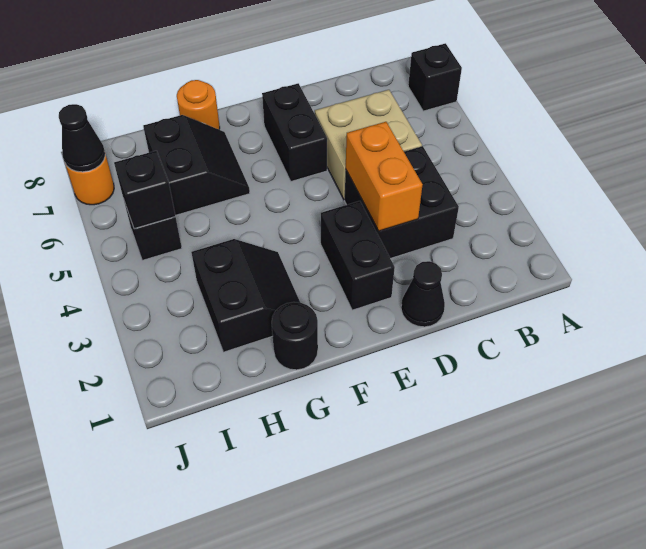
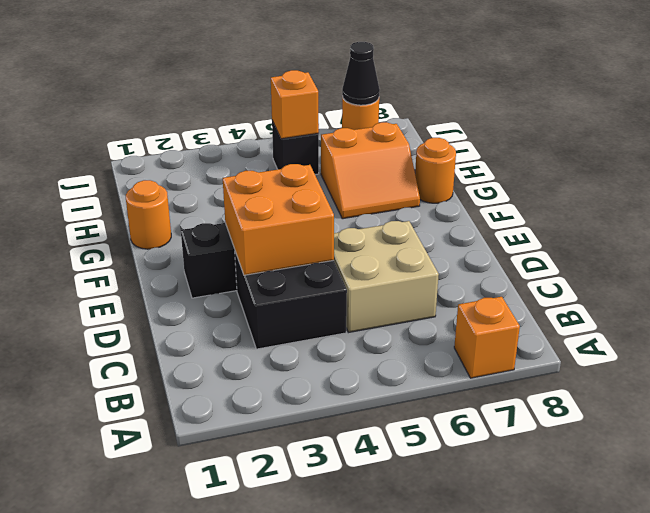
black 1x1 brick [408,43,462,111] -> orange 1x1 brick [454,297,520,378]
black 1x1 cone [401,261,445,327] -> none
orange 1x2 brick [346,122,423,231] -> orange 2x2 brick [223,164,334,275]
black 1x2 brick [262,83,327,181] -> none
black 1x1 round brick [272,302,318,370] -> orange 1x1 round brick [126,180,171,249]
black 2x2 slope [191,239,300,352] -> none
black 2x2 slope [143,115,250,215] -> orange 2x2 slope [321,122,420,219]
black 1x1 brick [114,151,176,229] -> orange 1x1 brick [271,70,319,139]

